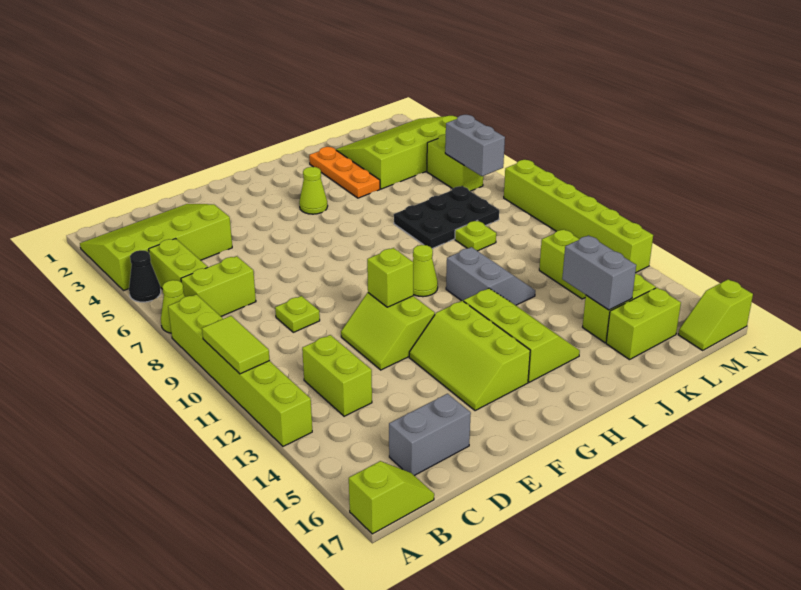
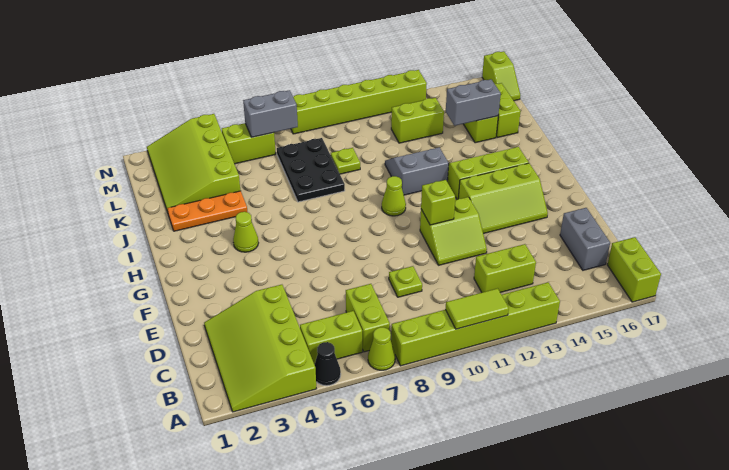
lime 1x2 slope [349,461,434,534] -> lime 1x2 brick [608,237,661,302]

